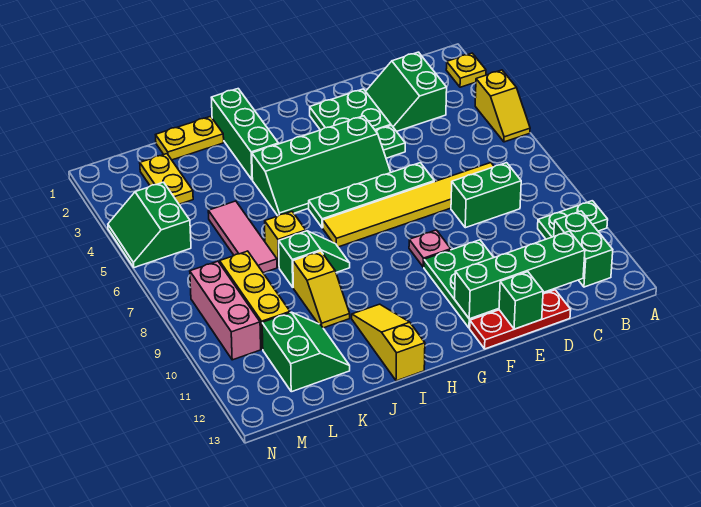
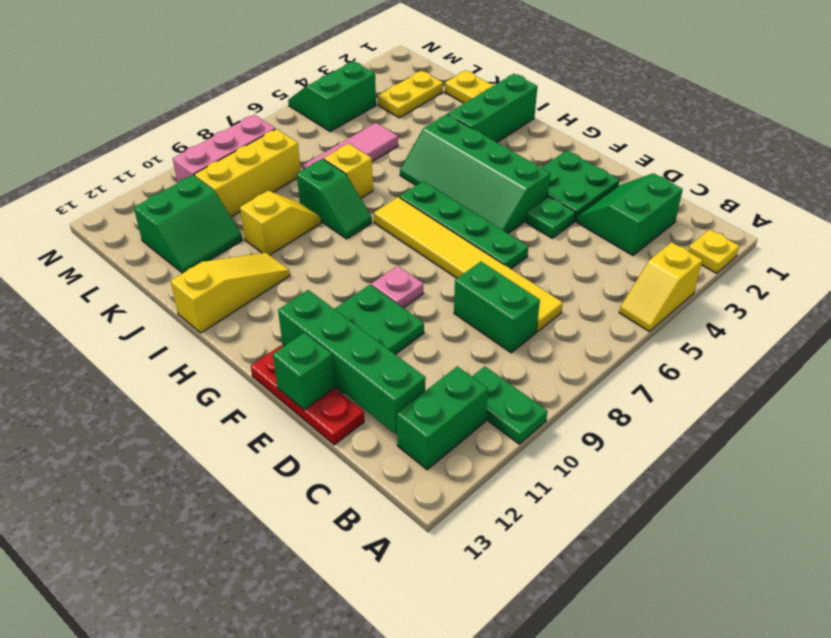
yellow 1x2 slope [293,251,350,328] -> yellow 1x2 slope turned to [240,191,321,255]

